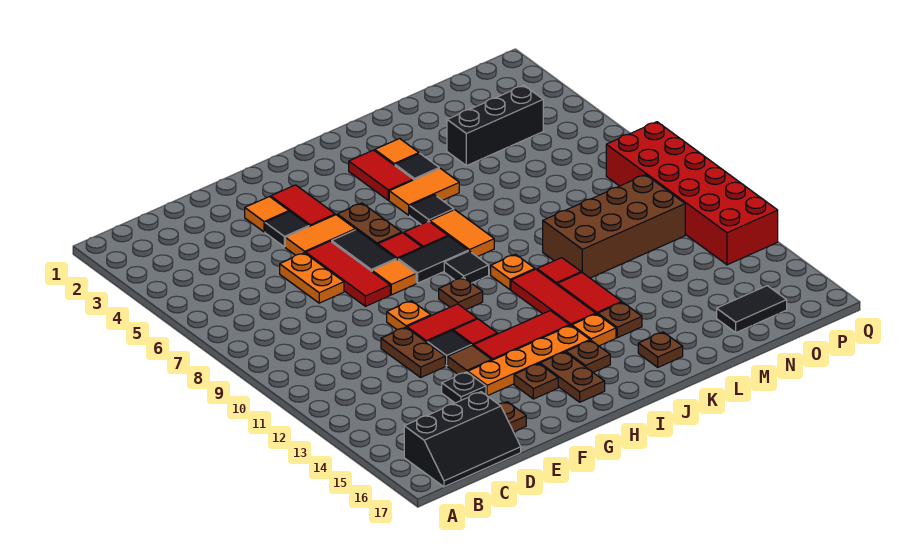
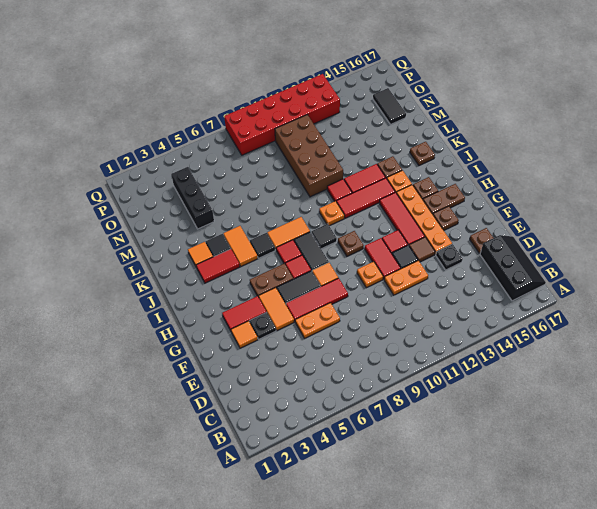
brown 1x2 plate [381,327,445,377] -> orange 1x2 plate [384,260,428,295]
black 1x1 tile [265,211,309,247] -> black 1x1 plate [250,312,276,339]

